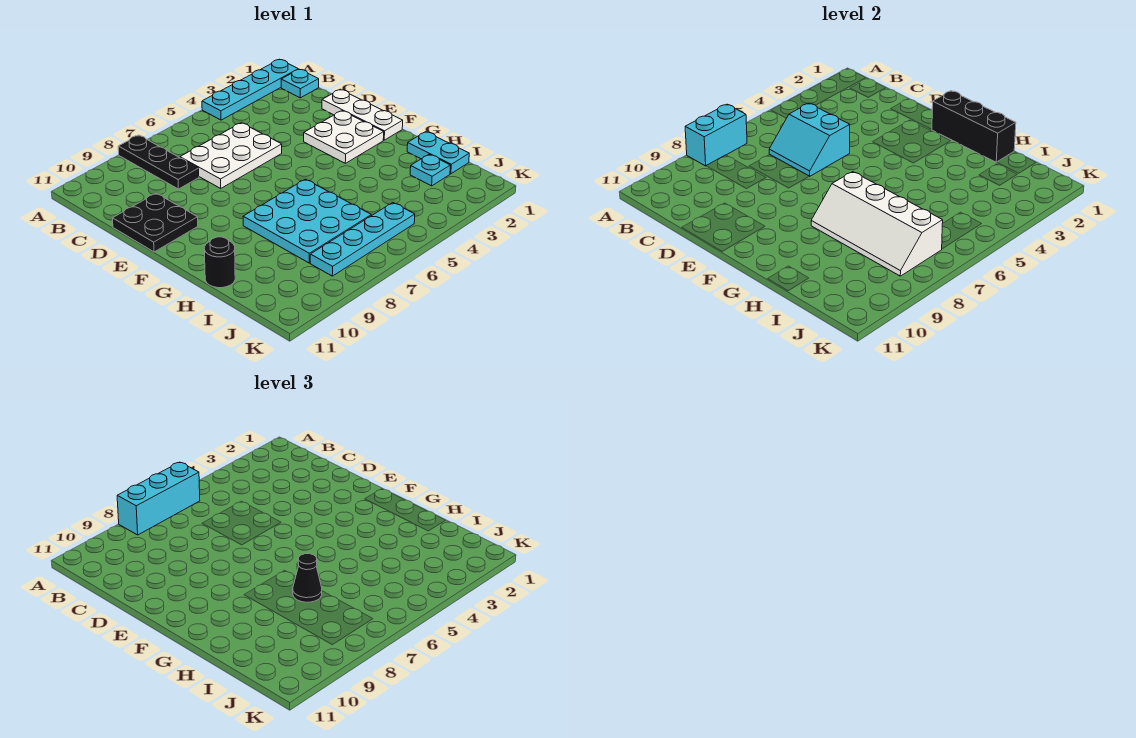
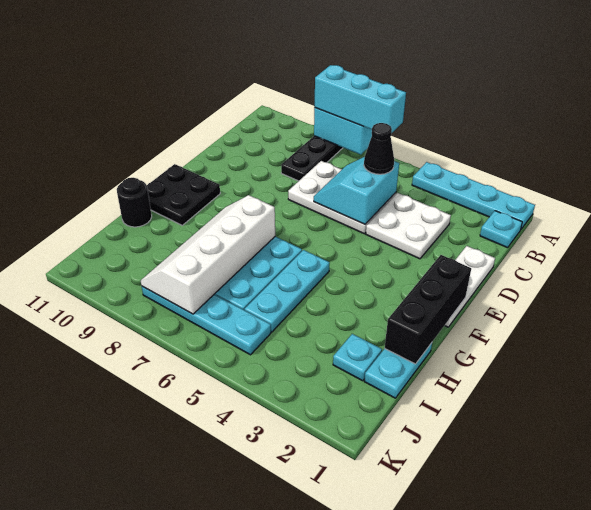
black 2x2 plate [113,193,198,252] -> black 2x2 plate moved to [147,164,220,225]
white 2x2 plate [304,111,384,163] -> white 2x2 plate moved to [366,193,451,259]
none -> cyan 1x3 plate [244,250,329,332]
black 1x1 cone [293,554,322,602] -> black 1x1 cone moved to [364,123,394,174]

